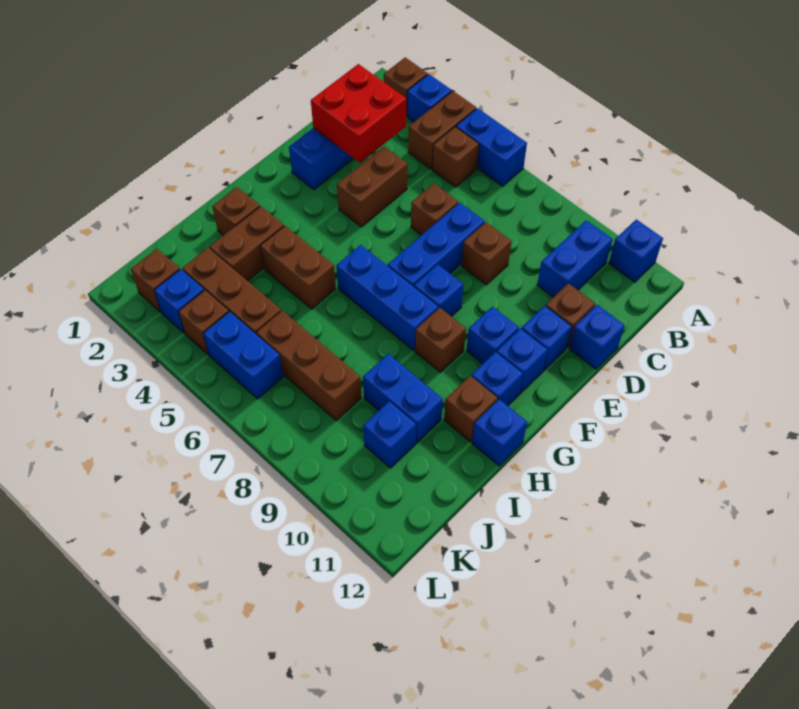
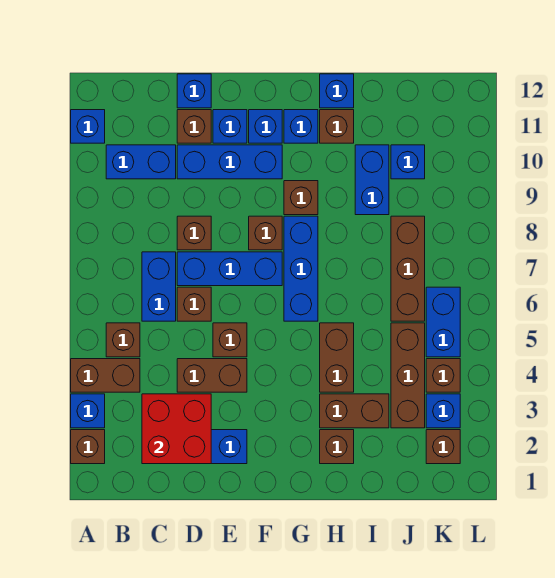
blue 1x2 brick [456,108,527,186] -> blue 1x2 brick moved to [142,252,176,321]
none -> brown 1x1 brick [213,323,247,357]
blue 1x1 brick [414,265,463,317] -> brown 1x1 brick [249,216,282,250]
blue 1x1 brick [467,307,519,364] -> blue 1x3 brick [177,145,282,179]

